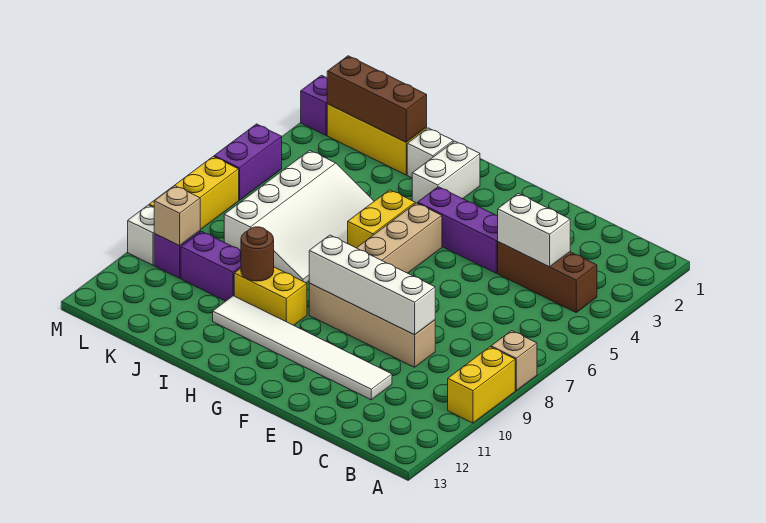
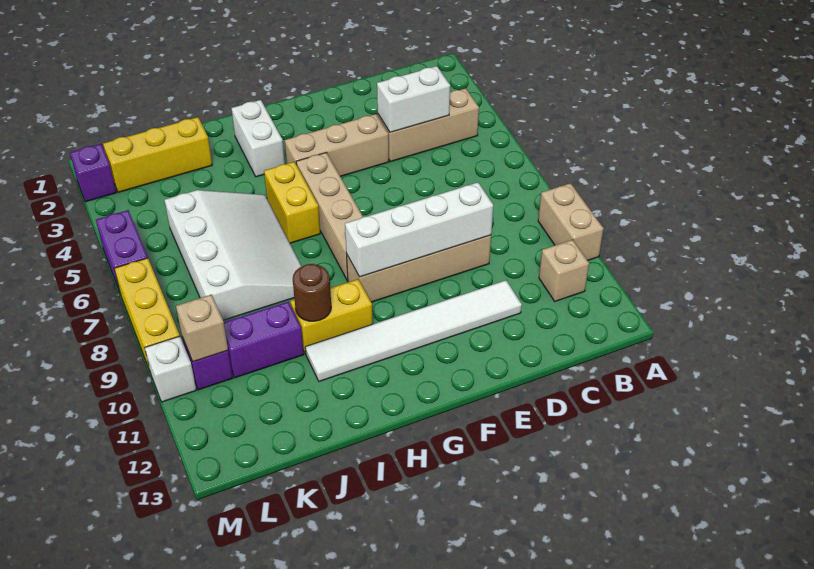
tan 1x1 brick [491,331,537,390] -> tan 1x1 brick moved to [539,240,589,301]
yellow 1x2 brick [448,347,515,423] -> tan 1x2 brick [538,183,604,260]
brown 1x3 brick [498,242,597,312] -> tan 1x3 brick [378,88,479,162]
purple 1x3 brick [418,187,498,273] -> tan 1x3 brick [285,114,389,177]
white 1x1 brick [407,128,453,178] -> none
brown 1x3 brick [327,56,427,142] -> none

